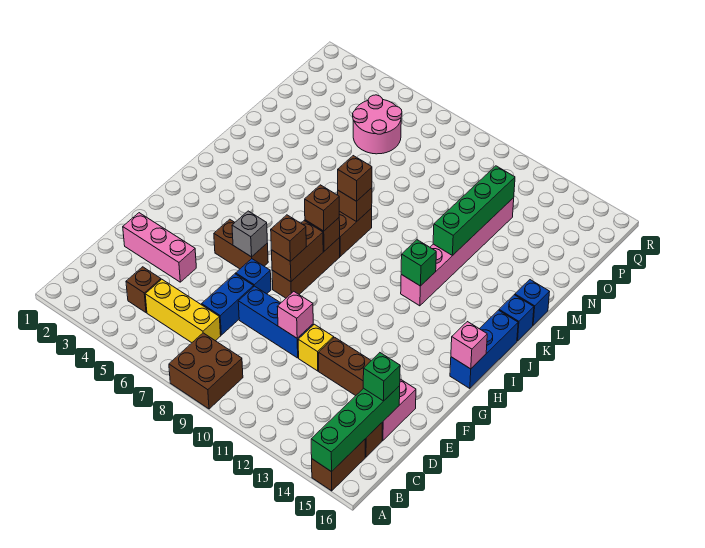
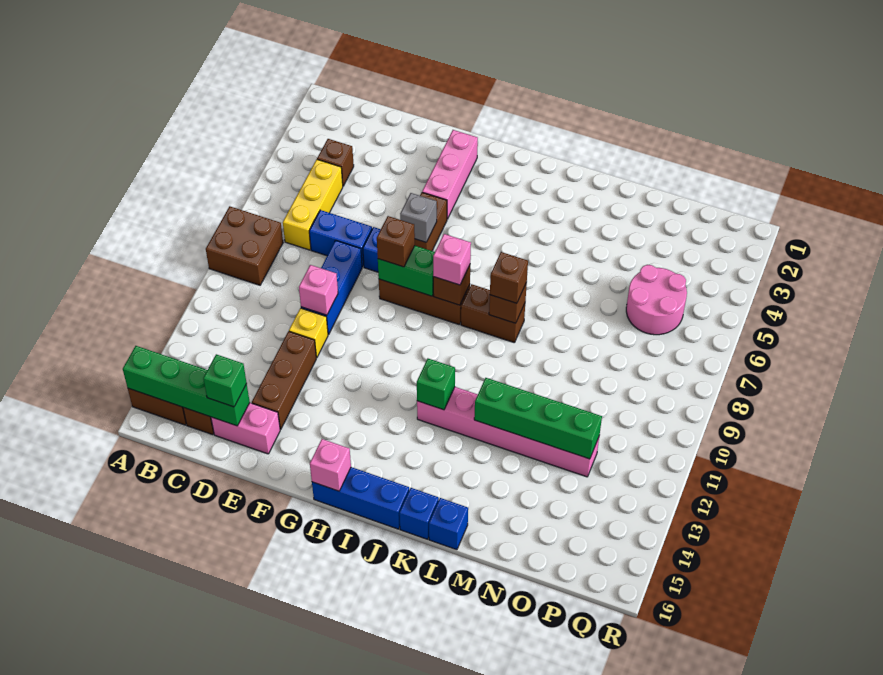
pink 1x3 brick [123,213,196,282] -> pink 1x3 brick moved to [422,130,478,219]
brown 1x2 brick [271,221,323,282] -> green 1x2 brick [378,246,435,296]
brown 1x1 brick [305,185,339,231] -> pink 1x1 brick [433,234,471,285]

